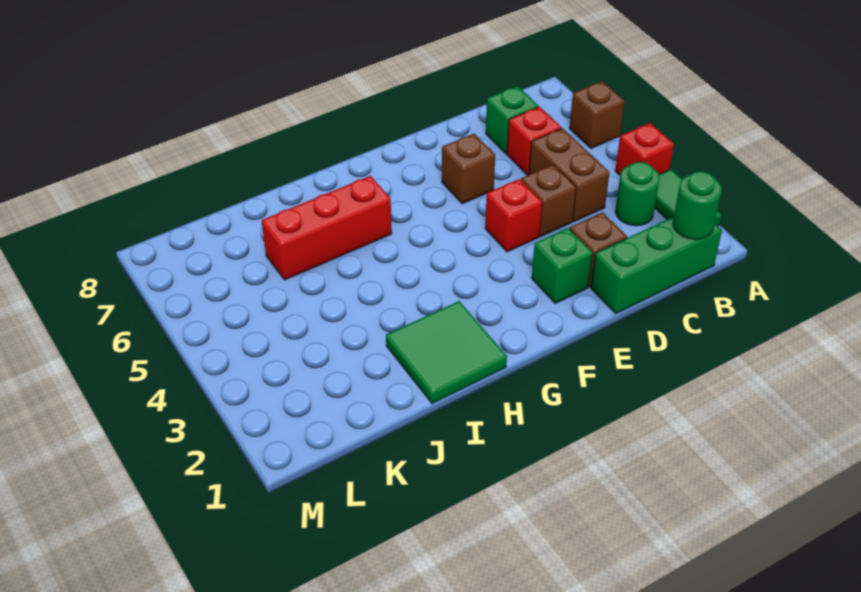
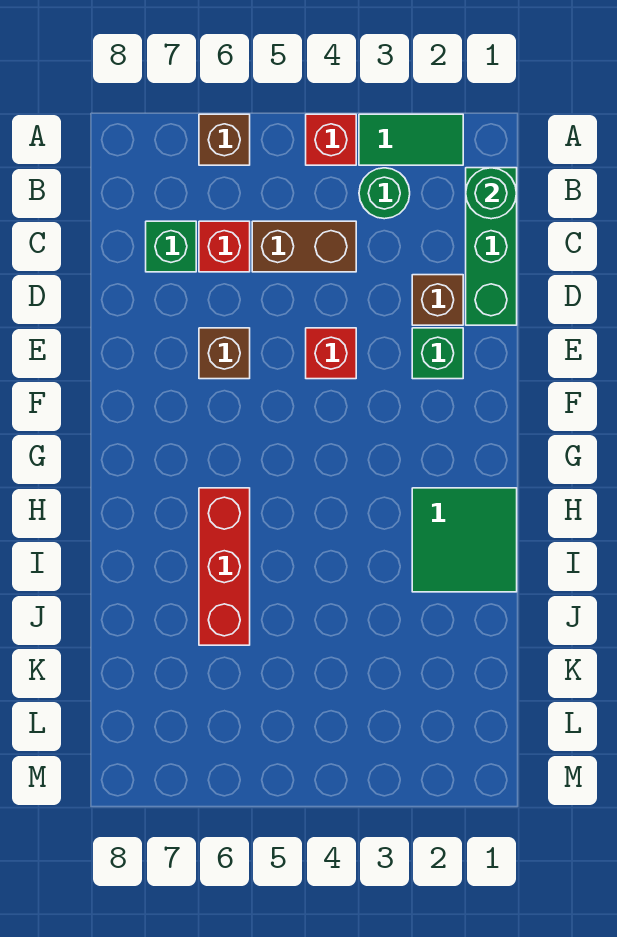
brown 1x1 brick [521,165,576,236] -> none

